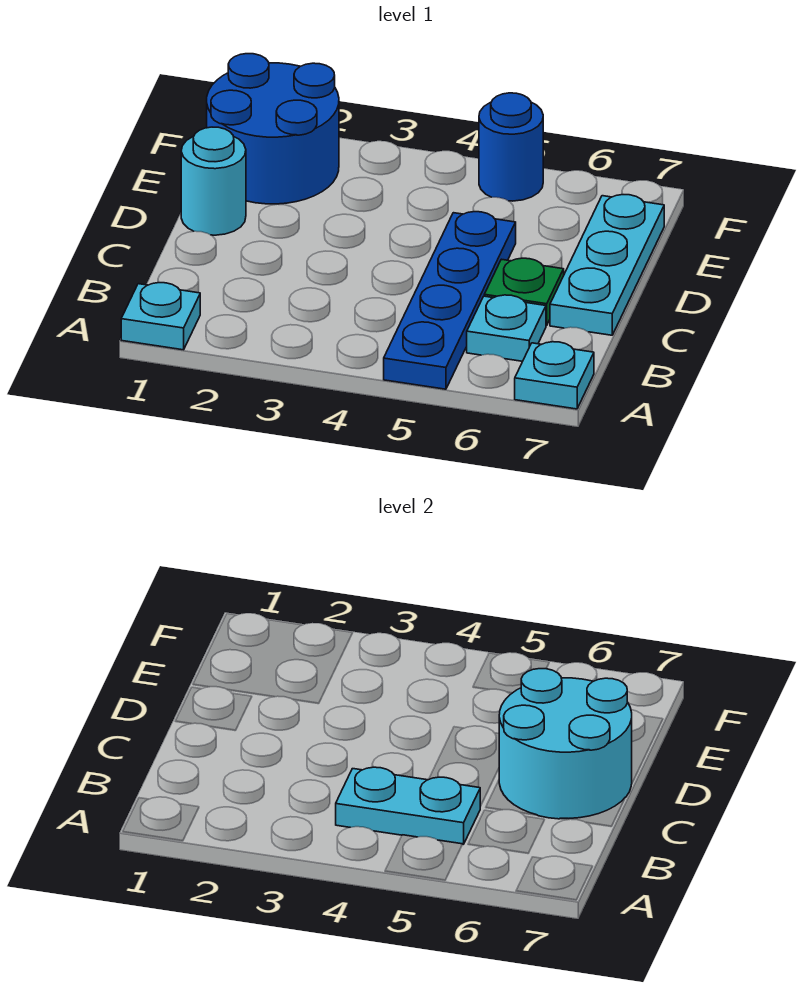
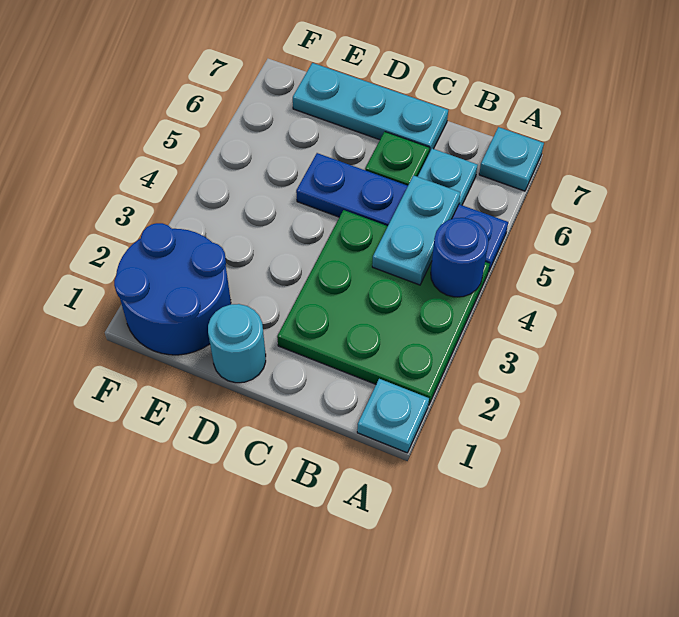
none -> green 3x3 plate [277,210,490,405]
cyan 2x2 round brick [499,669,632,819] -> none
blue 1x1 round brick [479,93,543,201] -> blue 1x1 round brick moved to [431,218,488,297]

